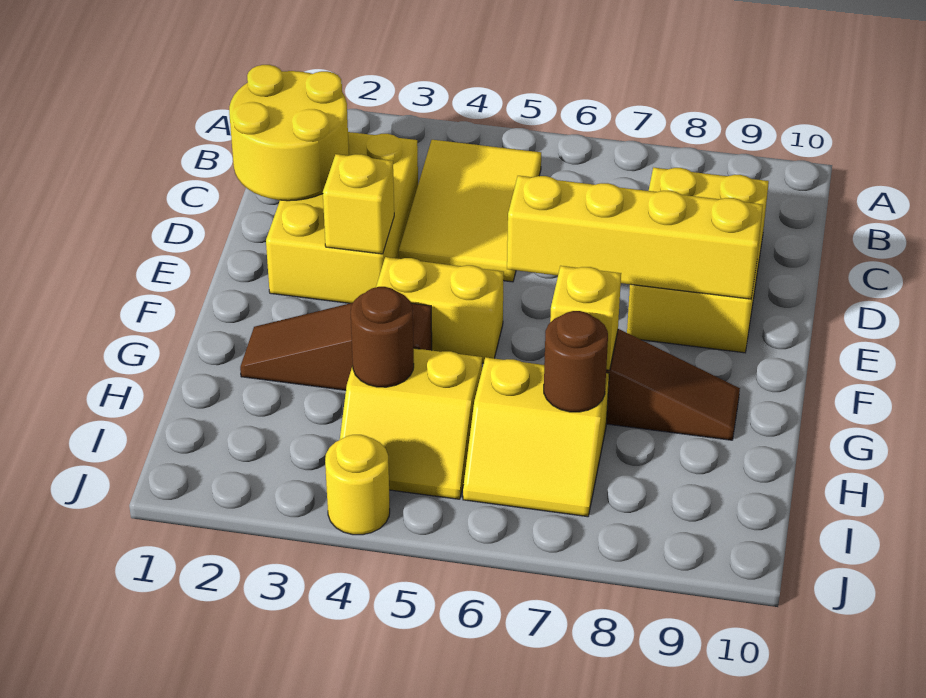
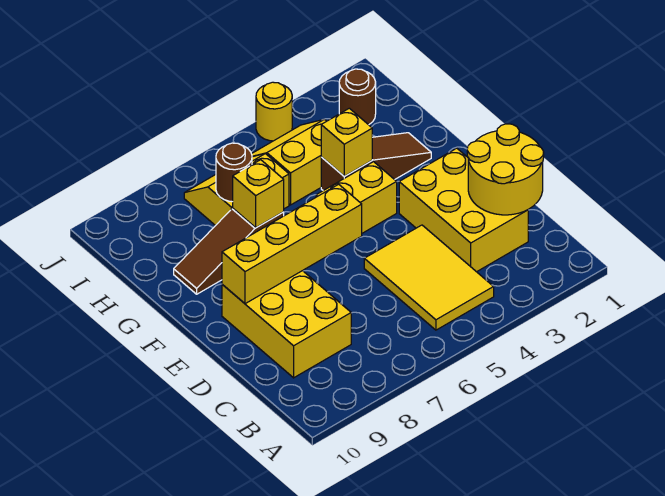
yellow 1x1 brick [323,154,394,254] -> yellow 1x1 brick moved to [321,108,372,176]
brown 1x1 round brick [351,287,414,387] -> brown 1x1 round brick moved to [339,69,376,125]

